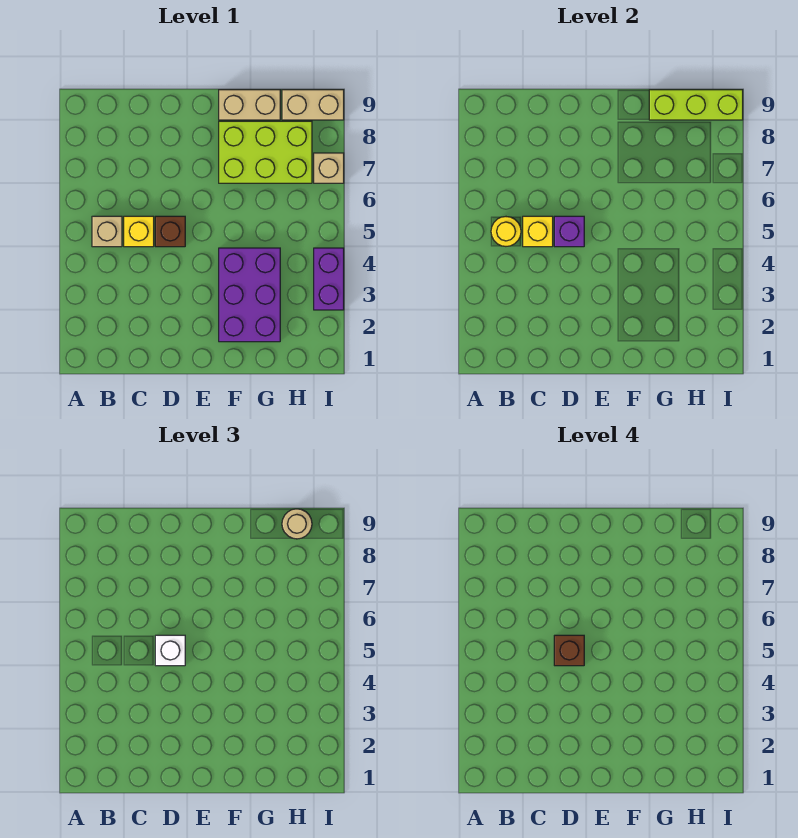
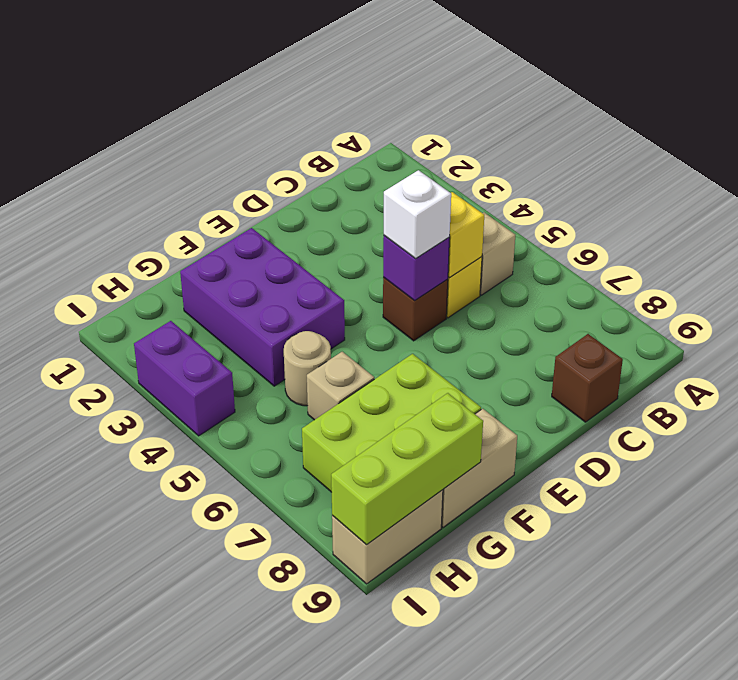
yellow 1x1 round brick [491,217,521,246] -> none
brown 1x1 brick [554,635,584,666] -> brown 1x1 brick moved to [552,334,623,422]
tan 1x1 round brick [282,509,312,539] -> tan 1x1 round brick moved to [284,331,331,406]
tan 1x1 brick [314,153,344,183] -> tan 1x1 brick moved to [307,352,374,420]

